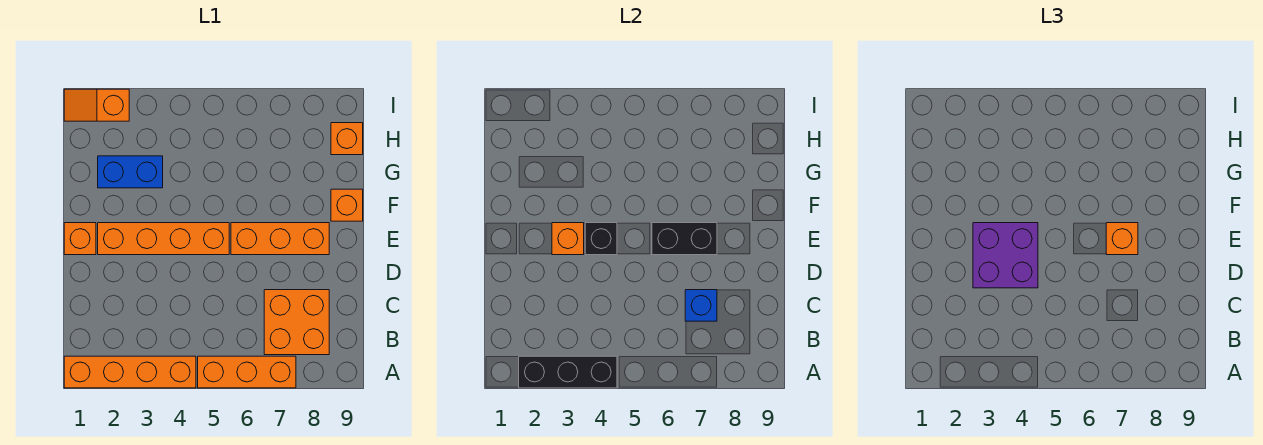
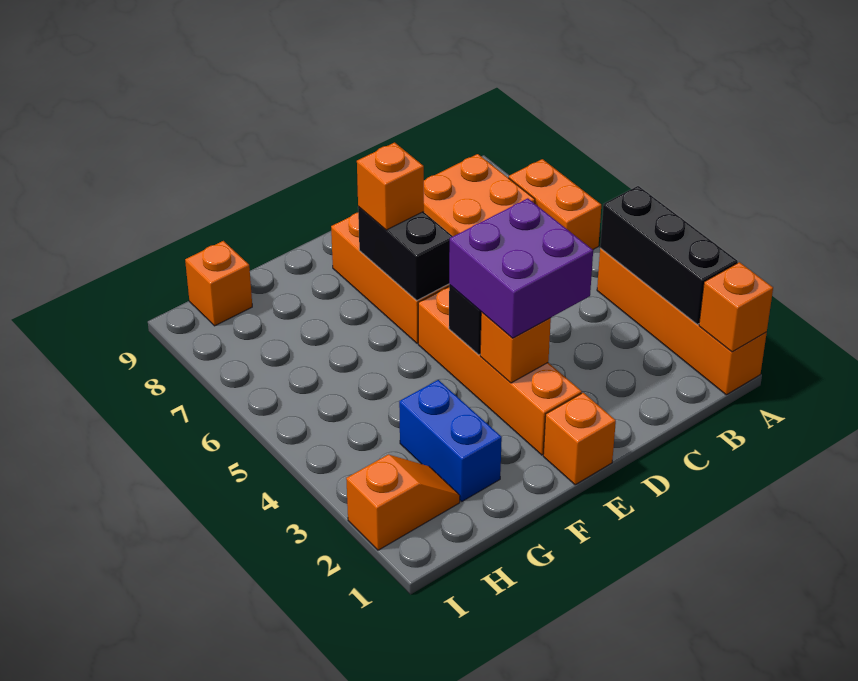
orange 1x3 brick [198,356,296,388] -> orange 1x2 brick [509,159,601,250]
blue 1x1 brick [685,290,717,321] -> none
orange 1x1 brick [331,189,363,221] -> orange 1x1 brick moved to [699,262,773,352]
orange 1x2 slope [64,89,129,121] -> orange 1x2 slope turned to [346,455,460,550]

